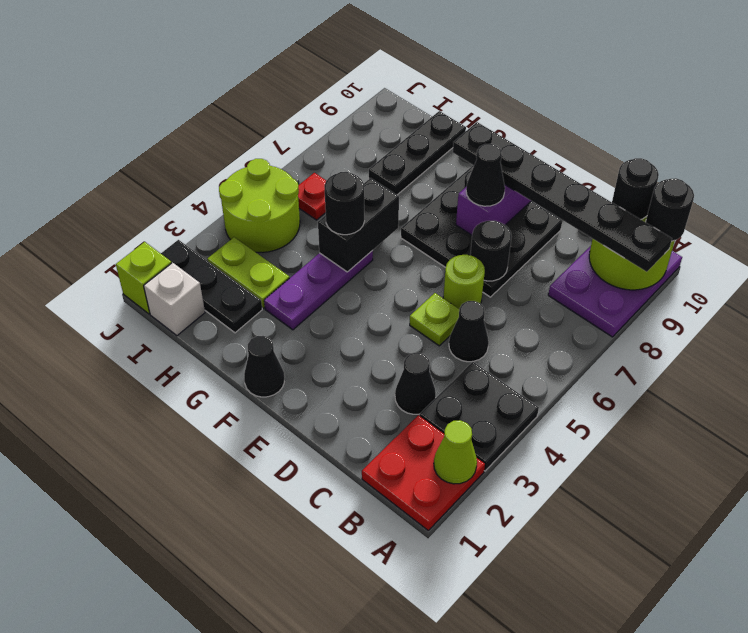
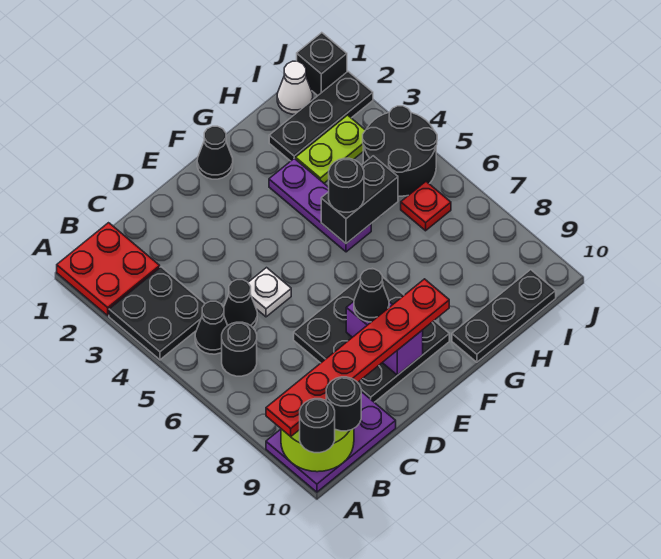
lime 1x1 cone [434,420,477,484] -> none
purple 2x3 plate [548,246,682,337] -> purple 2x3 plate turned to [266,392,396,492]
black 1x6 plate [453,122,672,272] -> red 1x6 plate [266,279,449,437]
black 1x1 cone [395,353,436,414] -> black 1x1 cone moved to [195,301,228,354]
lime 1x1 plate [410,293,459,346] -> white 1x1 plate [248,268,291,317]
lime 1x1 round brick [443,255,485,309] -> none
black 1x1 round brick [470,221,512,281] -> black 1x1 round brick moved to [222,322,257,376]
black 1x2 brick [318,178,399,272] -> black 1x2 brick turned to [321,156,398,244]
black 1x3 plate [369,111,466,195] -> black 1x3 plate turned to [452,270,556,362]
white 1x1 brick [144,263,205,336] -> white 1x1 cone [277,61,313,114]
lime 2x2 round brick [219,159,300,252] -> black 2x2 round brick [363,106,437,196]
lime 1x1 brick [116,242,171,314] -> black 1x1 brick [297,33,347,96]

